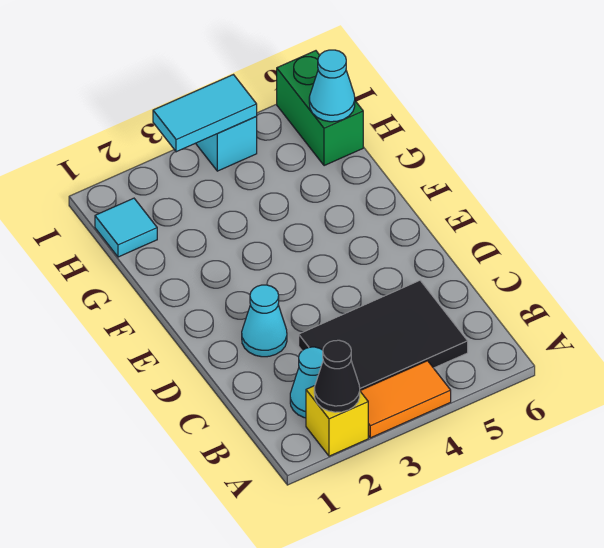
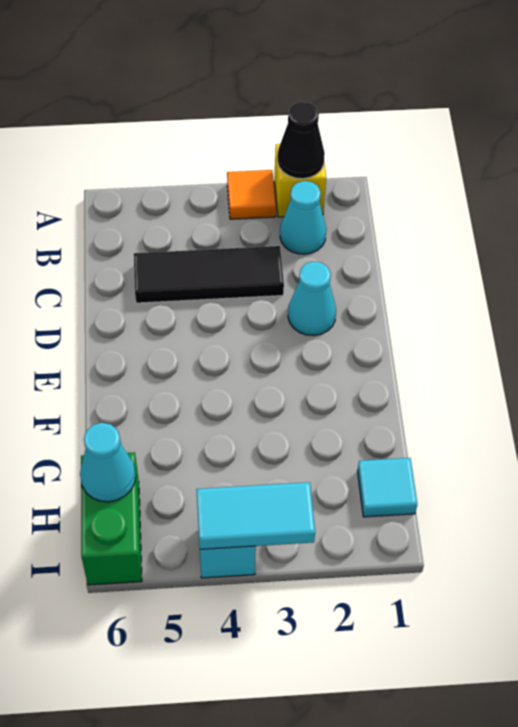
orange 1x2 tile [360,361,451,438] -> orange 1x1 tile [227,170,276,219]
black 2x3 tile [299,281,468,390] -> black 1x3 tile [134,246,284,303]

